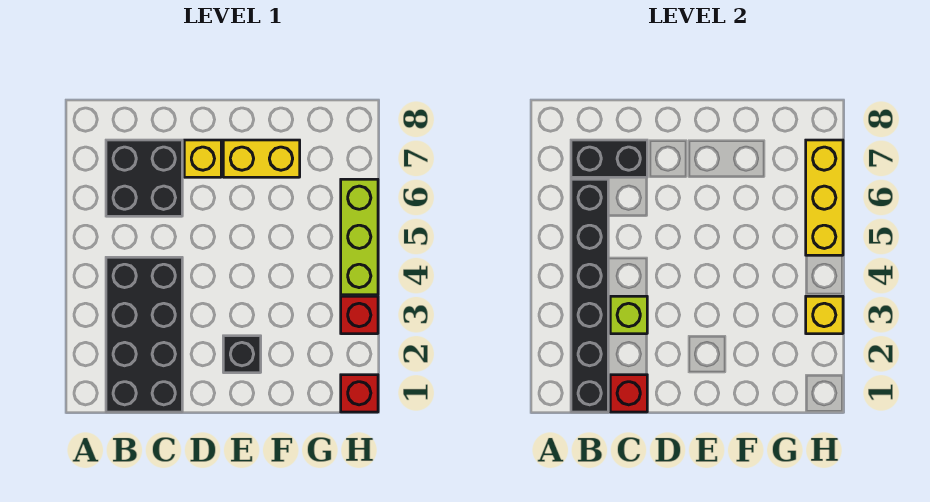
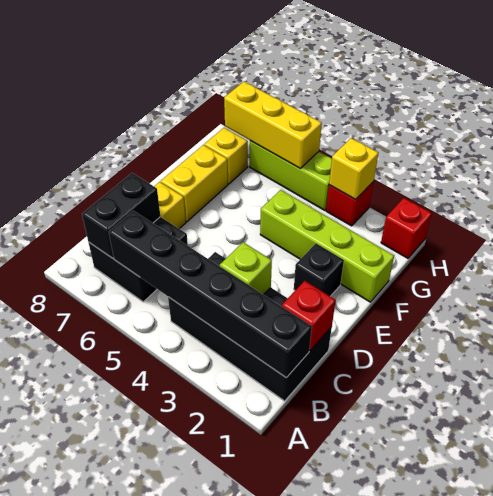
none -> lime 1x4 brick [260,190,394,302]
none -> yellow 1x1 brick [204,128,248,184]

